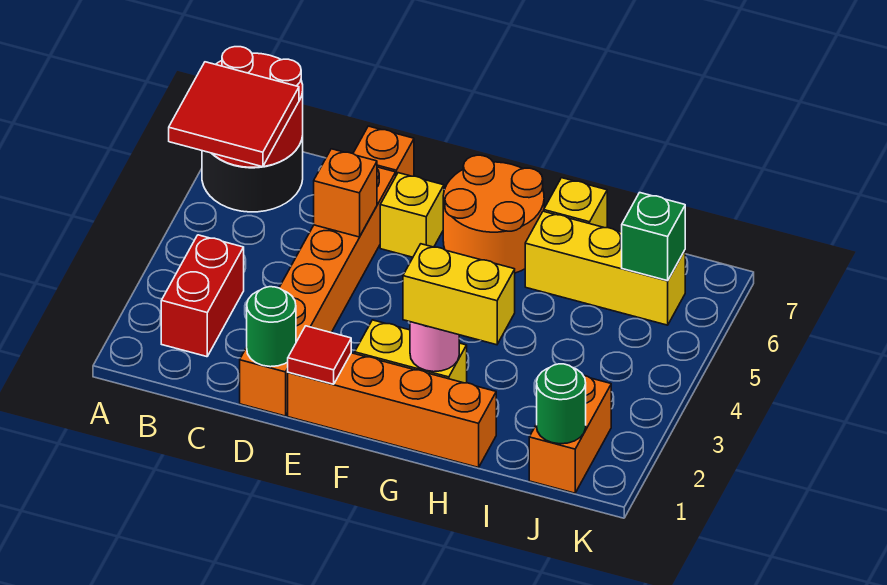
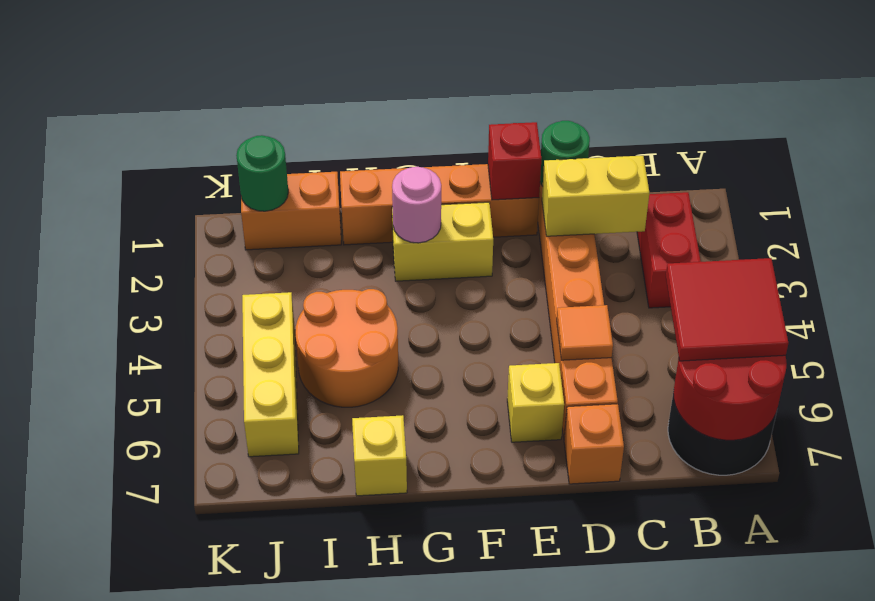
orange 1x1 brick [314,149,377,237] -> orange 1x1 tile [557,305,613,360]
red 1x1 tile [288,326,351,384] -> red 1x1 brick [488,122,541,200]
orange 2x2 round brick [443,155,544,273] -> orange 2x2 round brick moved to [295,289,398,407]
yellow 1x2 brick [403,244,515,345] -> yellow 1x2 brick moved to [542,156,649,236]
yellow 1x3 brick [525,211,685,325] -> yellow 1x3 brick turned to [242,292,299,457]
orange 1x2 brick [529,375,611,493] -> orange 1x2 brick turned to [241,172,341,250]
green 1x1 brick [622,193,685,281] -> none

